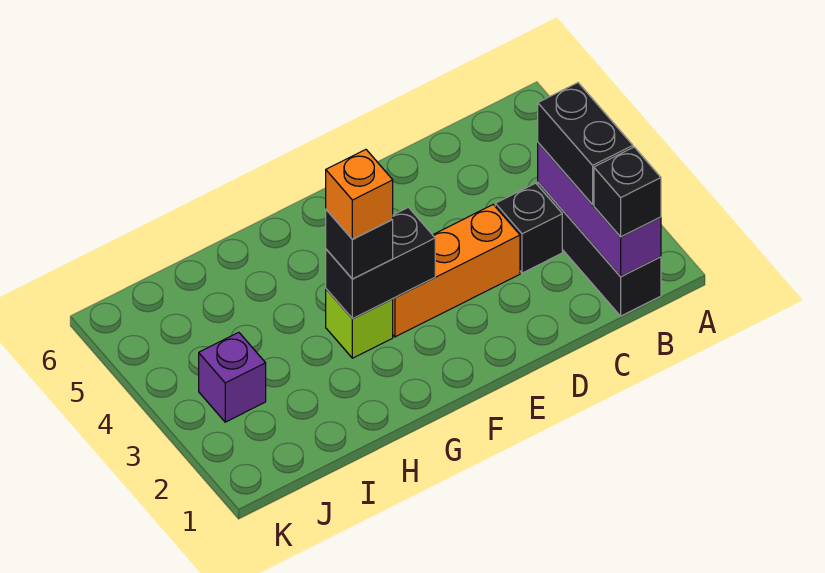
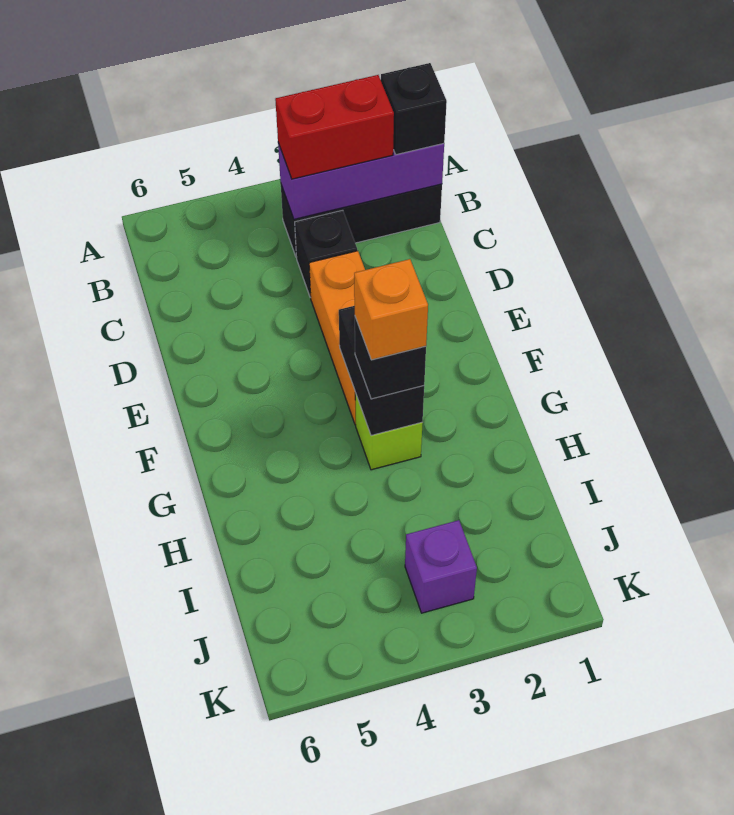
black 1x2 brick [538,83,633,204] -> red 1x2 brick [275,75,394,179]

